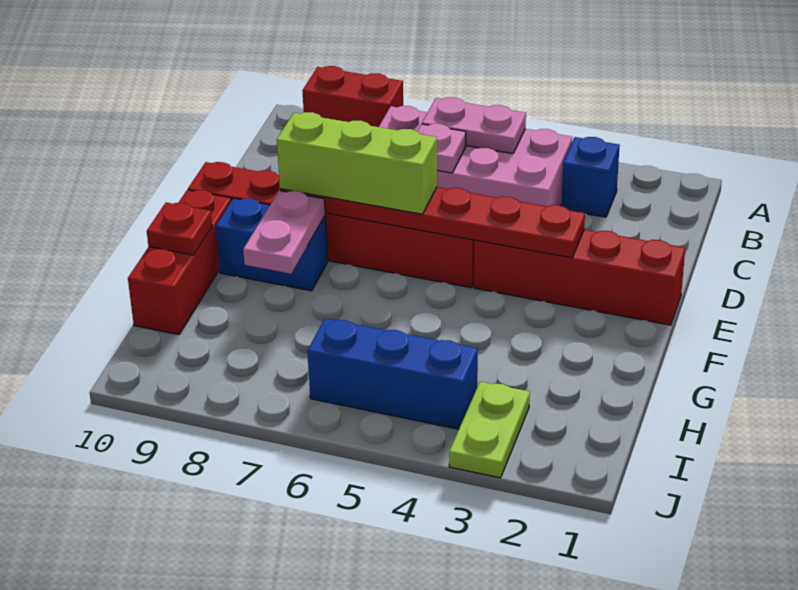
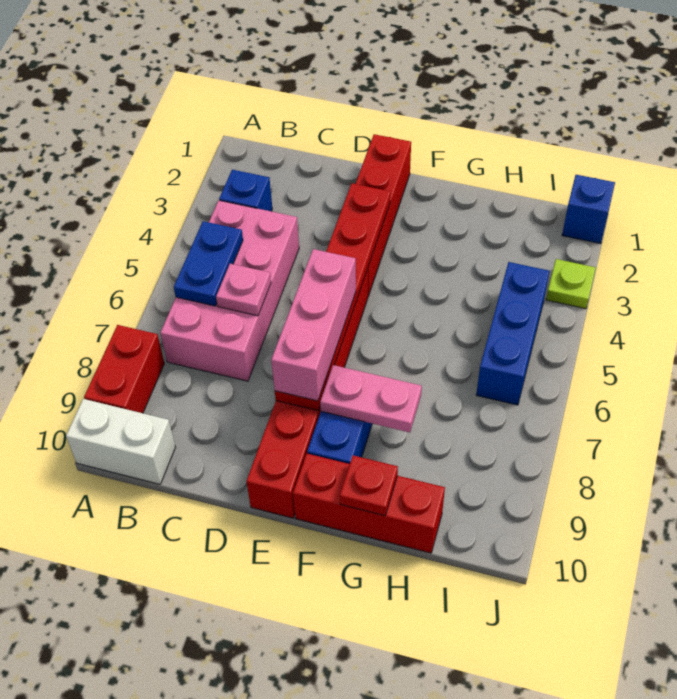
none -> white 1x2 brick [66,399,175,484]
pink 1x2 plate [422,97,526,154] -> blue 1x2 plate [174,221,243,306]
lime 1x3 brick [277,112,437,214] -> pink 1x3 brick [271,249,356,401]
lime 1x2 plate [449,382,530,478] -> lime 1x1 plate [546,259,596,309]
none -> blue 1x1 brick [562,175,615,244]

